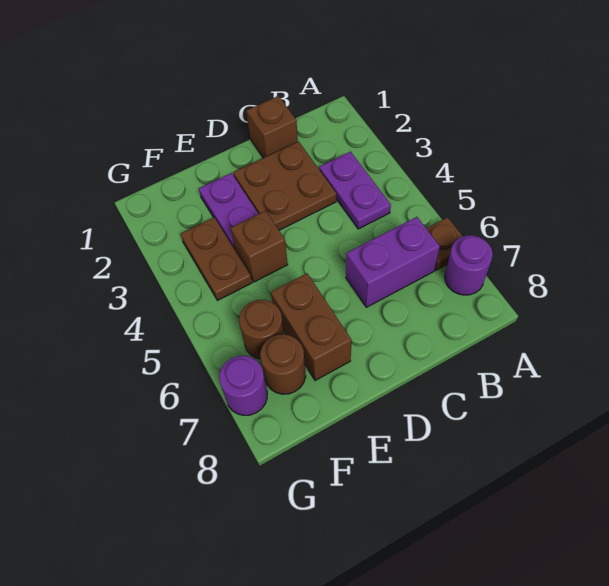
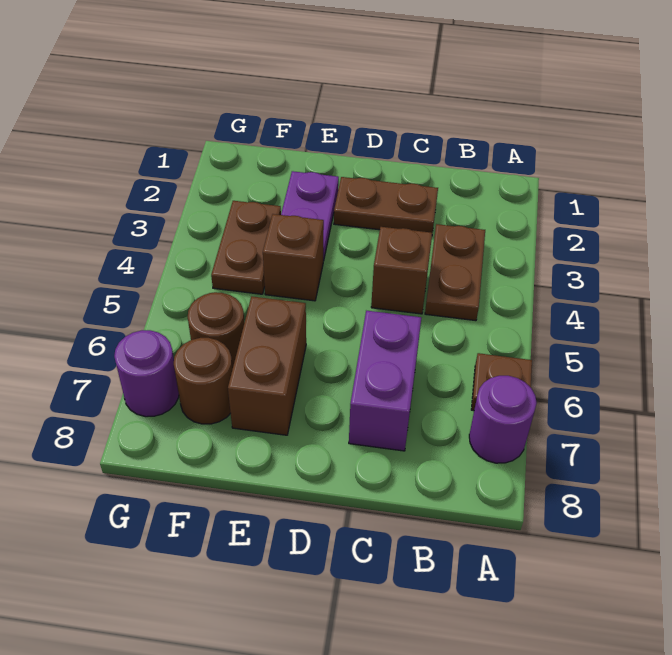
purple 1x2 plate [319,152,391,229] -> brown 1x2 plate [425,224,485,321]
purple 1x2 brick [346,217,440,307] -> purple 1x2 brick turned to [349,311,421,451]
brown 1x1 brick [246,96,298,158] -> brown 1x1 brick moved to [371,227,432,314]
brown 2x2 plate [233,141,336,230] -> brown 1x2 plate [334,177,438,233]

